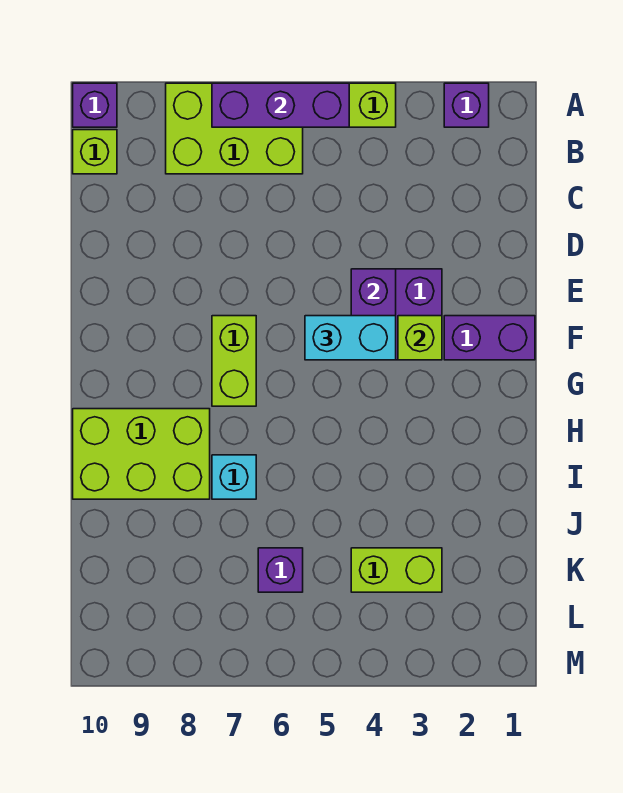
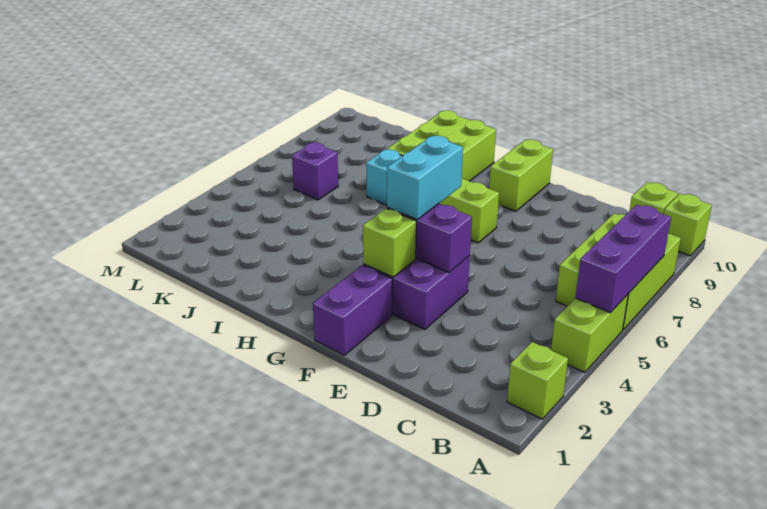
purple 1x1 brick [444,83,489,127] -> lime 1x1 brick [507,342,568,419]
purple 1x1 brick [73,83,117,127] -> lime 1x1 brick [664,194,712,256]
lime 1x2 brick [351,548,442,592] -> lime 1x2 brick moved to [489,140,553,211]

